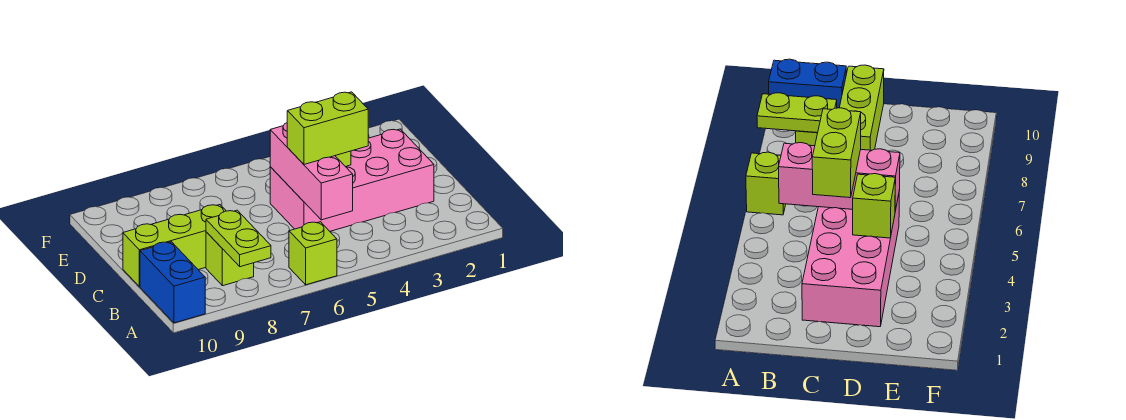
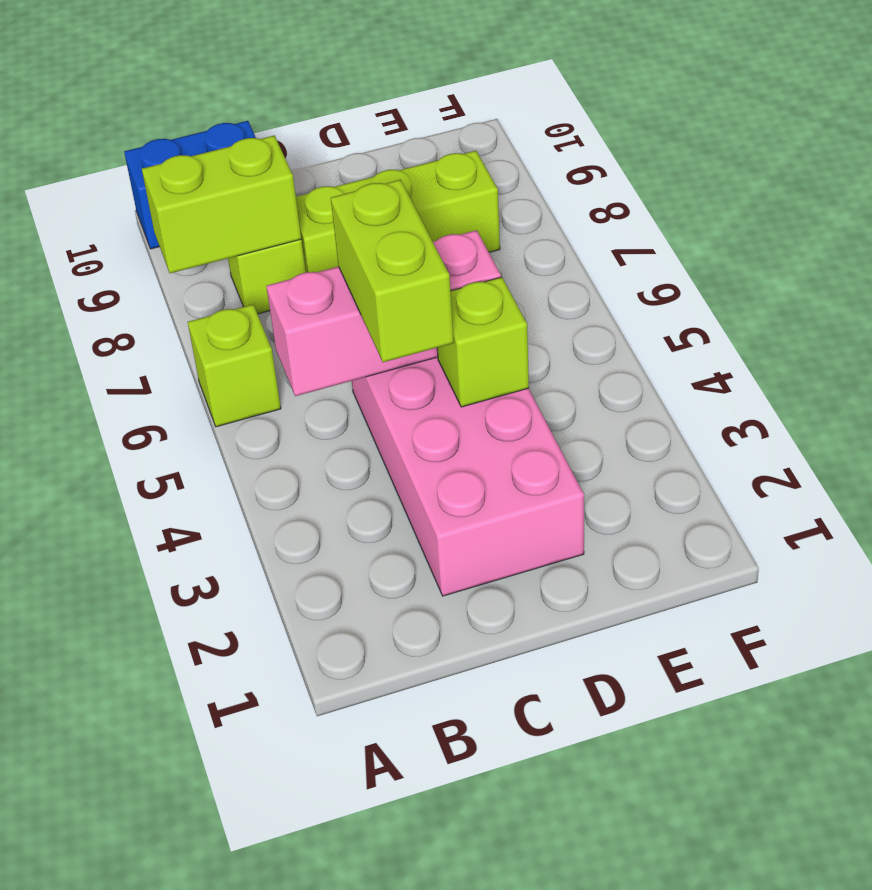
lime 1x2 plate [206,210,271,267] -> lime 1x2 brick [142,135,301,273]
lime 1x3 brick [123,205,226,287] -> lime 1x3 brick turned to [296,151,500,272]

